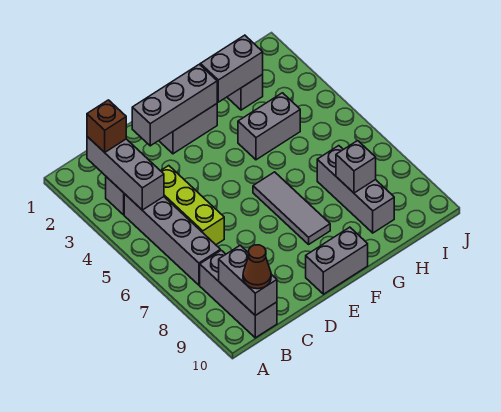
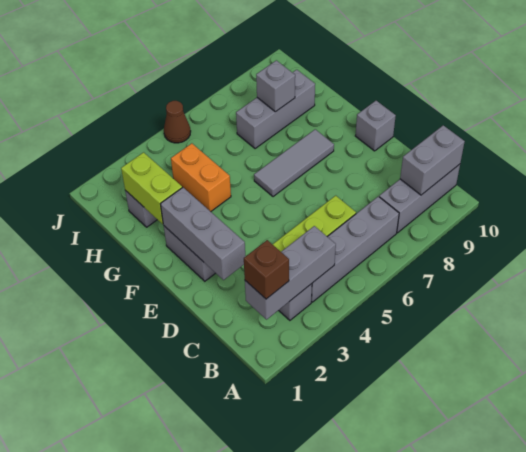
brown 1x1 cone [243,245,271,289] -> brown 1x1 cone moved to [164,101,191,143]
grey 1x2 brick [306,227,368,294] -> grey 1x1 brick [355,101,396,151]
grey 1x2 brick [200,35,263,102] -> lime 1x2 brick [121,152,182,224]
grey 1x2 brick [238,93,300,160] -> orange 1x2 brick [171,143,231,212]

